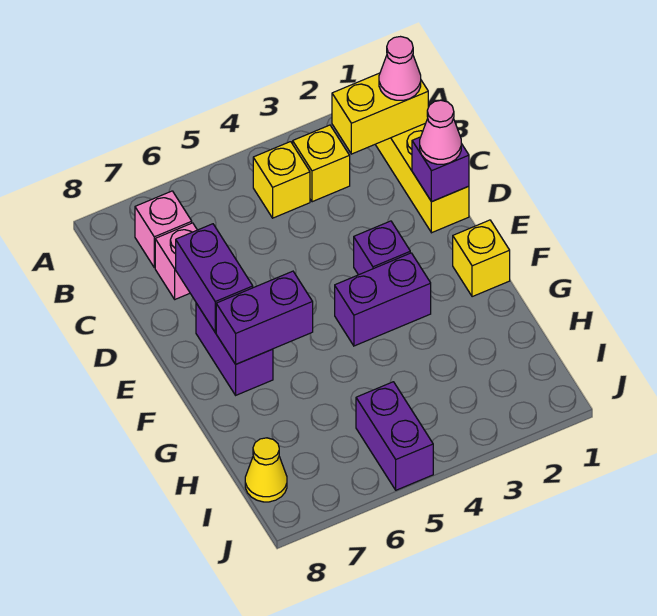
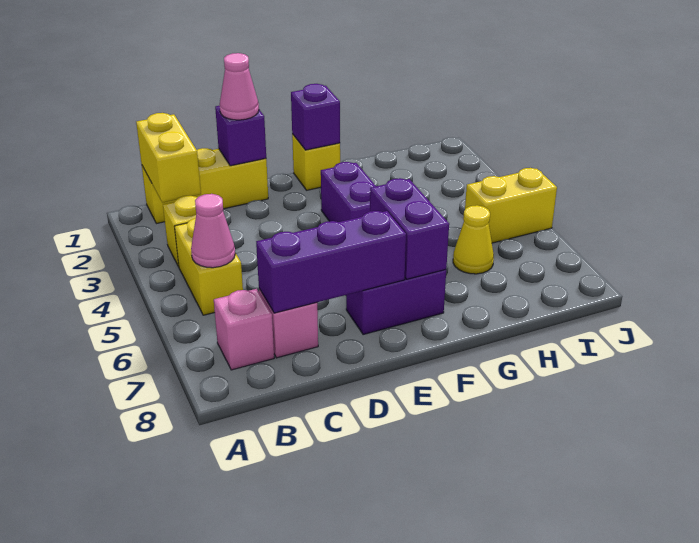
pink 1x1 cone [379,37,421,100] -> pink 1x1 cone moved to [191,194,235,268]
yellow 1x1 brick [253,142,310,218] -> yellow 1x2 brick [174,218,243,315]
purple 1x2 brick [176,224,253,332] -> purple 1x3 brick [256,211,406,313]
purple 1x1 brick [354,221,410,275] -> purple 1x1 brick moved to [291,84,340,150]
purple 1x2 brick [356,382,433,490] -> yellow 1x2 brick [465,168,557,243]
yellow 1x1 cone [245,438,287,502] -> yellow 1x1 cone moved to [453,205,494,274]

